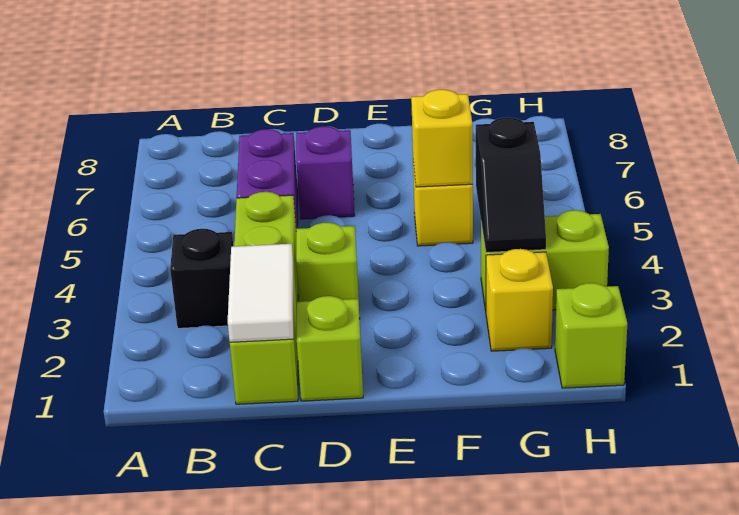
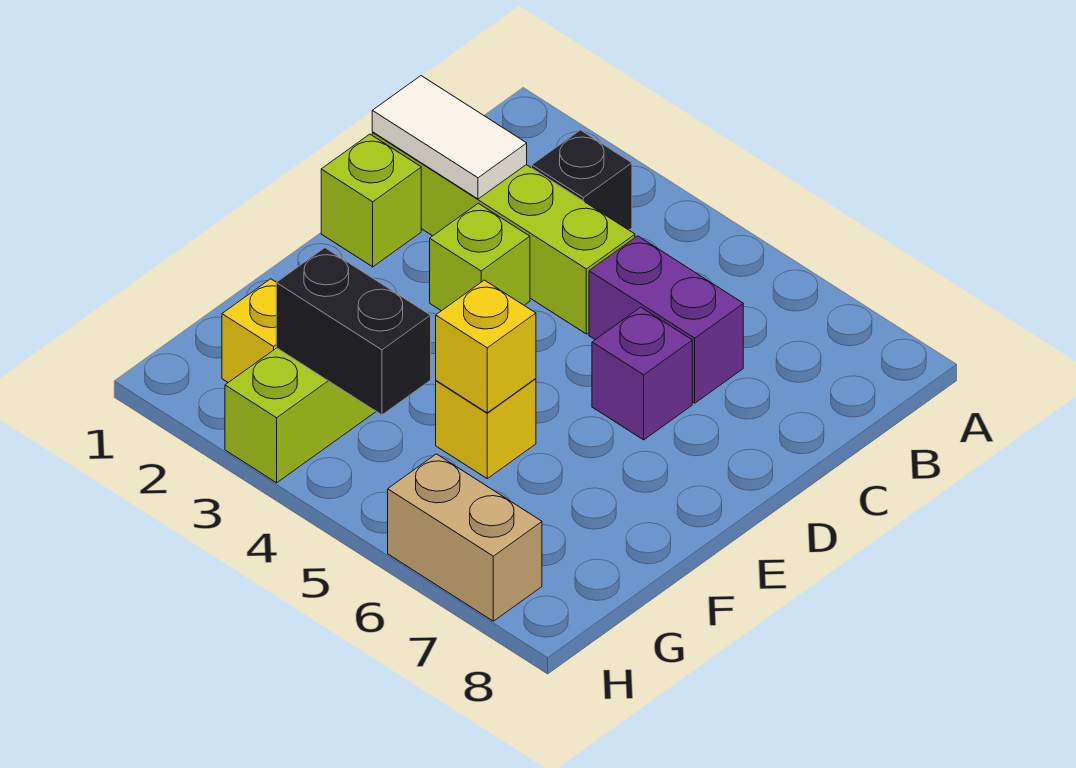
black 1x2 slope [476,117,546,253] -> black 1x2 brick [276,248,431,415]
lime 1x1 brick [555,283,627,388] -> none
none -> tan 1x2 brick [388,454,542,621]

